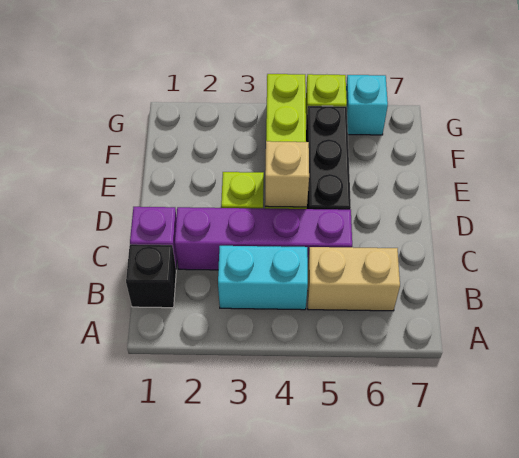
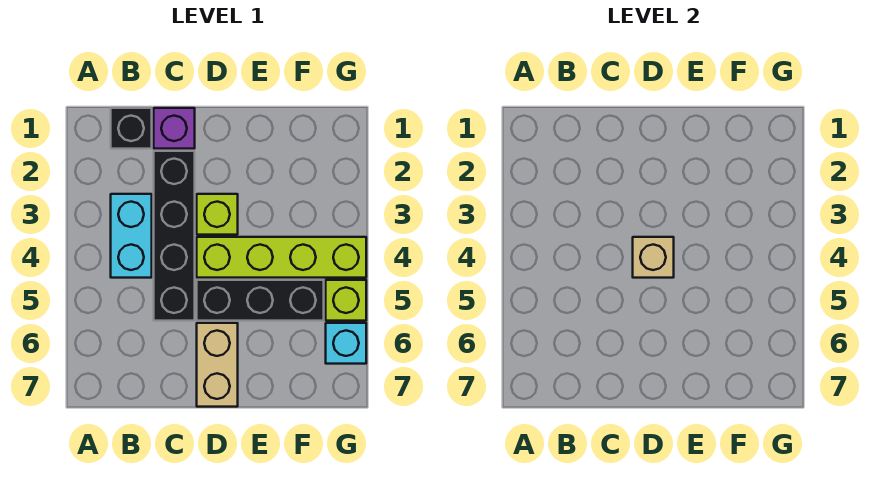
tan 1x2 brick [307,247,400,311] -> tan 1x2 brick moved to [197,323,238,407]
purple 1x4 brick [175,207,352,270] -> black 1x4 brick [154,151,195,321]

